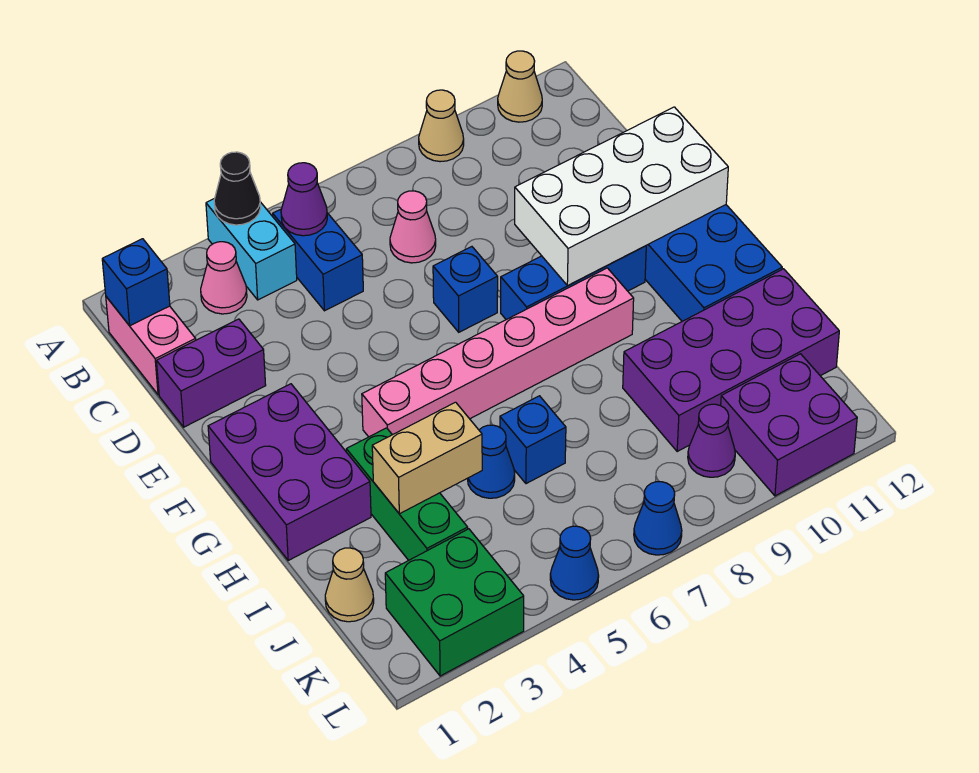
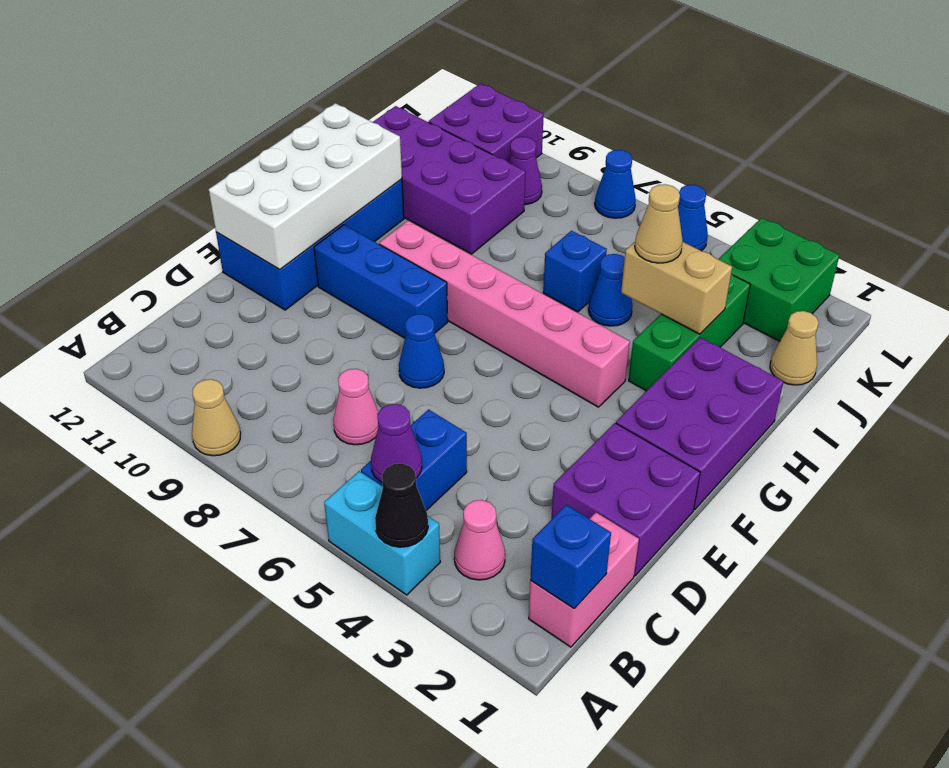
cyan 1x2 brick [206,198,297,300] -> cyan 1x2 brick turned to [324,471,440,595]
tan 1x1 cone [498,51,542,122] -> tan 1x1 cone moved to [635,184,683,263]
purple 1x2 brick [157,319,266,427] -> purple 2x2 brick [551,423,700,576]
blue 1x1 brick [433,247,498,332] -> blue 1x1 cone [399,314,444,388]
white 2x4 brick [515,107,728,286] -> white 2x4 brick turned to [209,103,402,269]

